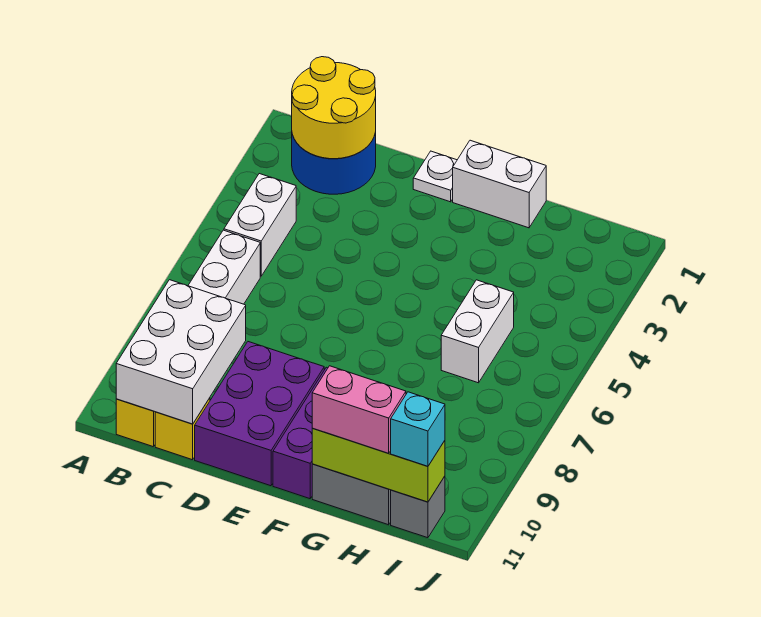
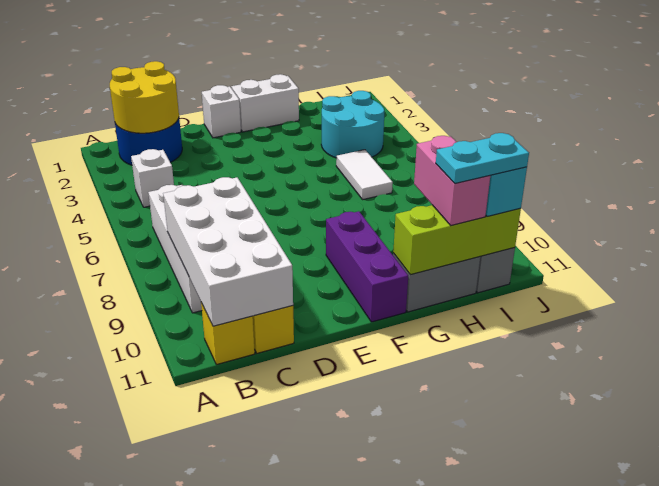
white 1x2 brick [224,174,296,276] -> white 1x1 brick [131,149,174,207]
white 2x3 brick [116,280,246,424] -> white 2x4 brick [163,177,293,326]
purple 2x3 brick [195,342,324,486] -> none
white 1x1 plate [413,151,457,202] -> white 1x1 brick [202,85,241,138]
pink 1x2 brick [312,366,406,453] -> pink 1x2 brick turned to [414,136,490,226]
none -> cyan 2x2 round brick [321,91,384,158]
white 1x2 brick [441,280,514,383] -> white 1x2 tile [336,150,393,199]
none -> cyan 1x2 plate [436,133,529,183]

